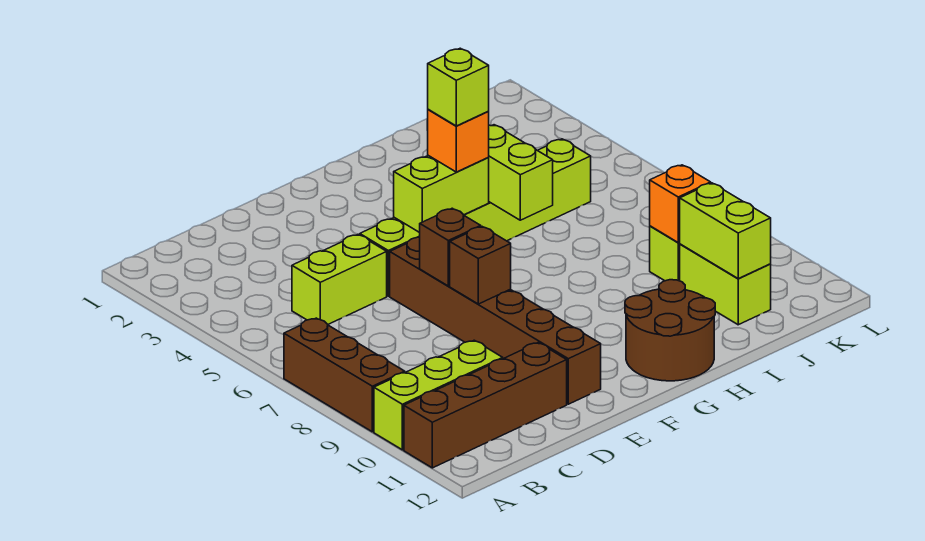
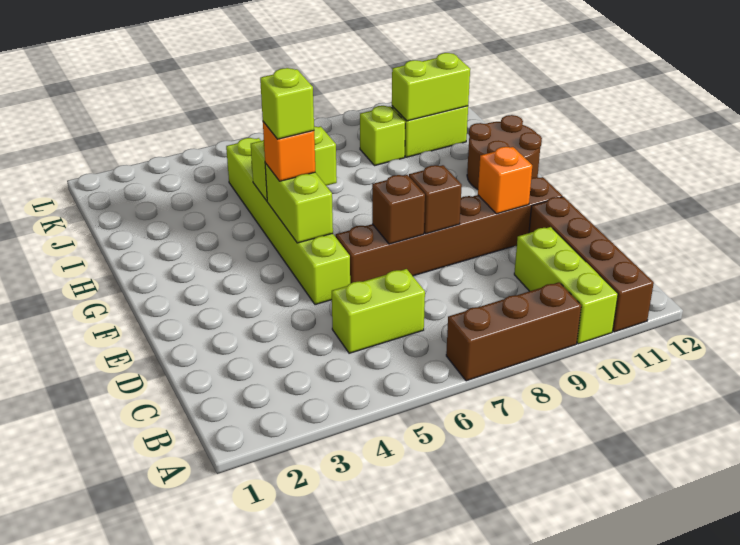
lime 1x2 brick [292,234,387,324] -> lime 1x2 brick turned to [332,269,425,353]
orange 1x1 brick [650,165,711,242] -> orange 1x1 brick moved to [478,147,532,214]

